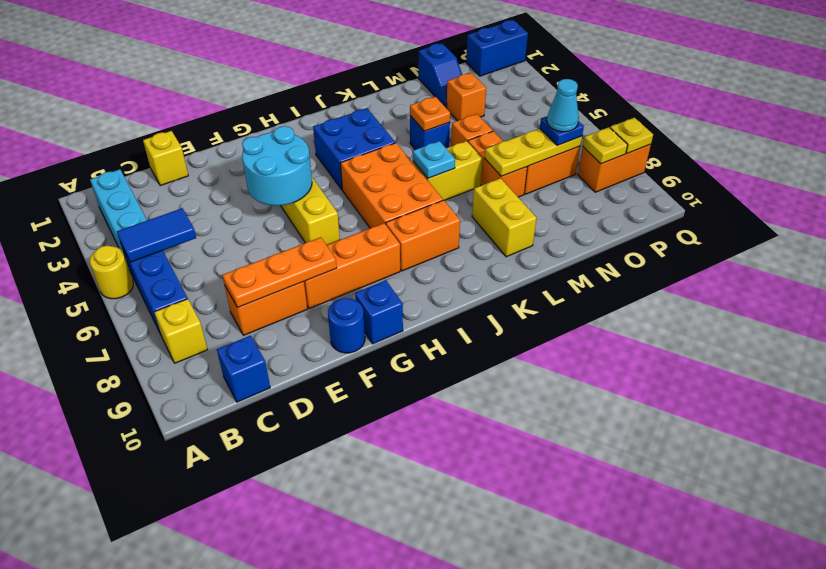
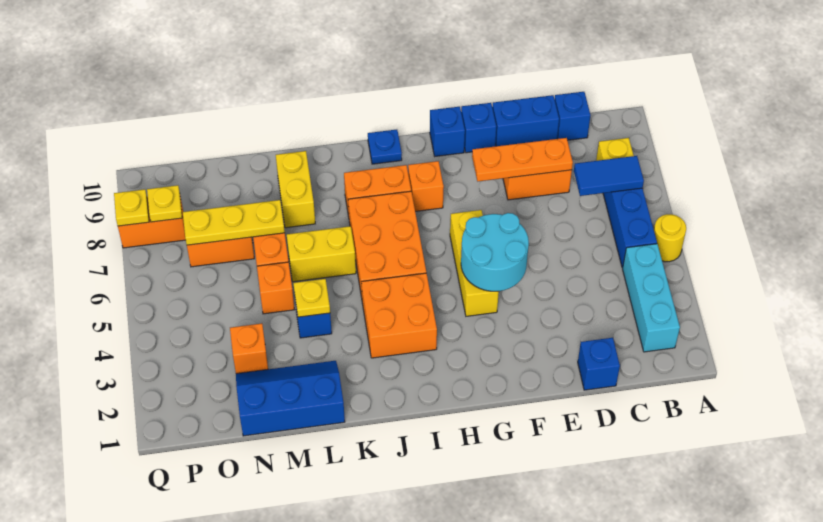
blue 1x2 tile [117,208,196,262] -> blue 1x2 tile moved to [574,156,644,196]
yellow 1x1 brick [143,131,188,186] -> blue 1x1 brick [578,338,620,390]
orange 1x3 brick [304,223,400,309] -> orange 1x1 brick [408,161,444,211]
blue 1x1 round brick [328,298,365,353] -> blue 1x1 brick [461,103,496,153]
blue 2x2 brick [313,108,395,190] -> orange 2x2 brick [361,273,437,358]
cyan 1x1 plate [413,141,455,178] -> none
orange 1x1 plate [410,97,450,131] -> yellow 1x1 plate [293,279,330,317]
blue 1x2 slope [418,43,462,108] -> blue 2x3 slope [236,361,345,436]
blue 1x1 plate [540,116,584,146] -> blue 1x1 plate moved to [368,130,402,164]
cyan 1x1 cone [547,79,579,132] -> none
blue 1x2 brick [466,20,528,76] -> blue 1x2 brick moved to [492,95,559,146]

